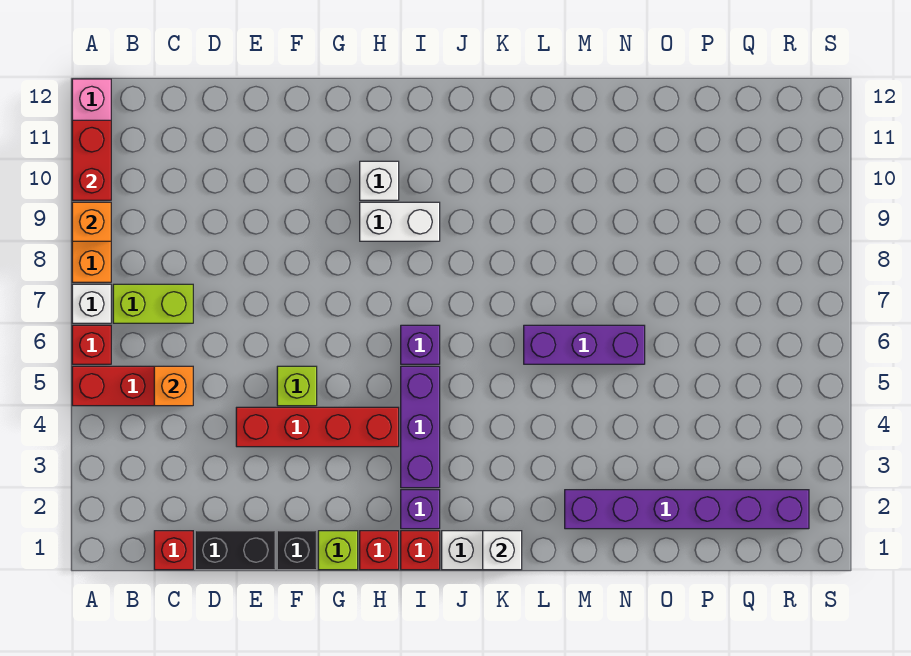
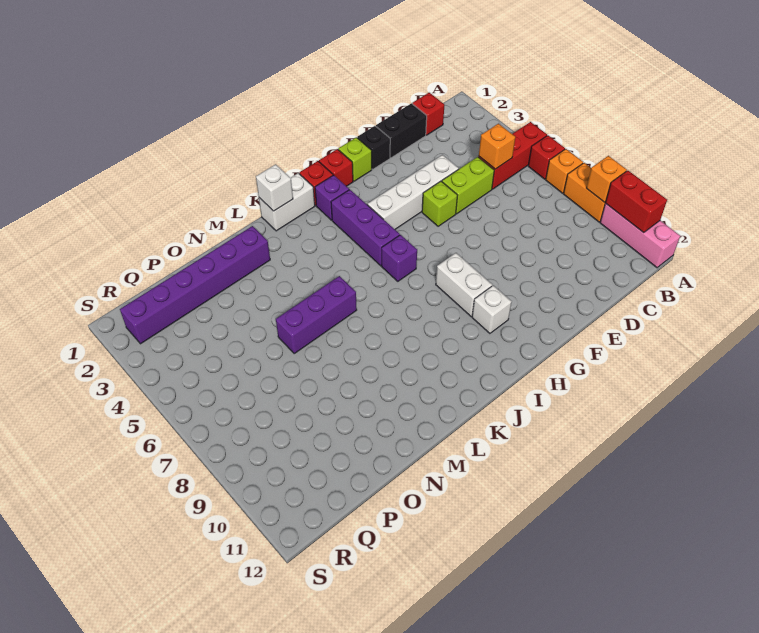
white 1x1 brick [72,284,111,323] -> orange 1x1 brick [546,149,583,193]
lime 1x2 brick [113,284,193,323] -> lime 1x2 brick moved to [442,157,494,214]
red 1x4 brick [236,407,399,447] -> white 1x4 brick [367,155,459,229]
white 1x2 brick [360,202,440,241] -> white 1x2 brick turned to [436,253,492,316]

